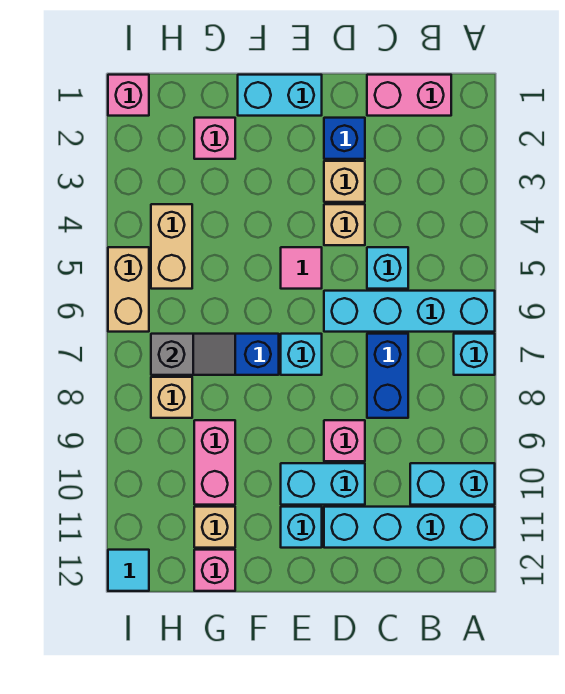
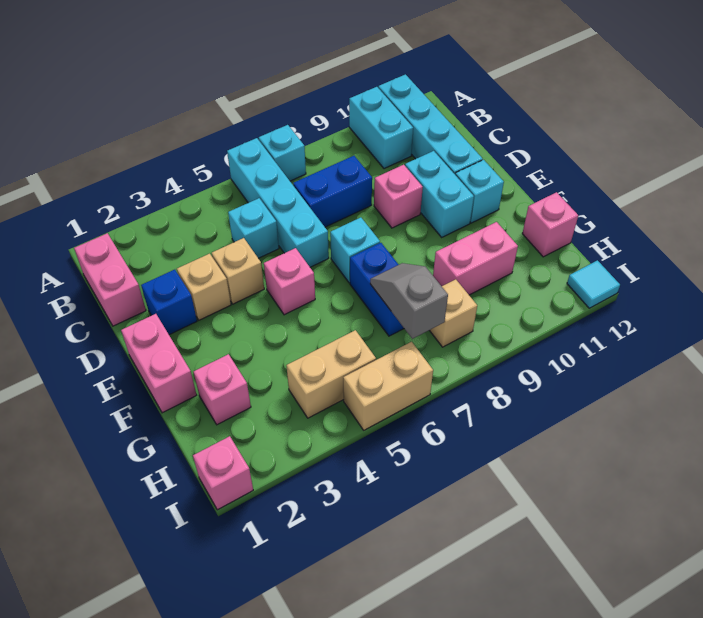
cyan 1x2 brick [238,75,322,116] -> pink 1x2 brick [121,314,197,413]
pink 1x1 tile [281,247,322,289] -> pink 1x1 brick [264,248,315,315]
tan 1x1 brick [194,507,235,548] -> none

